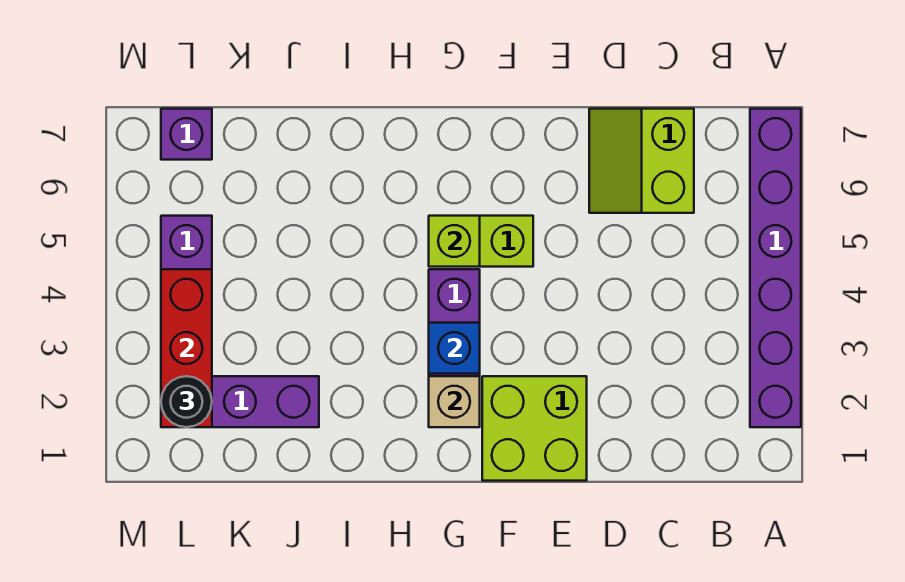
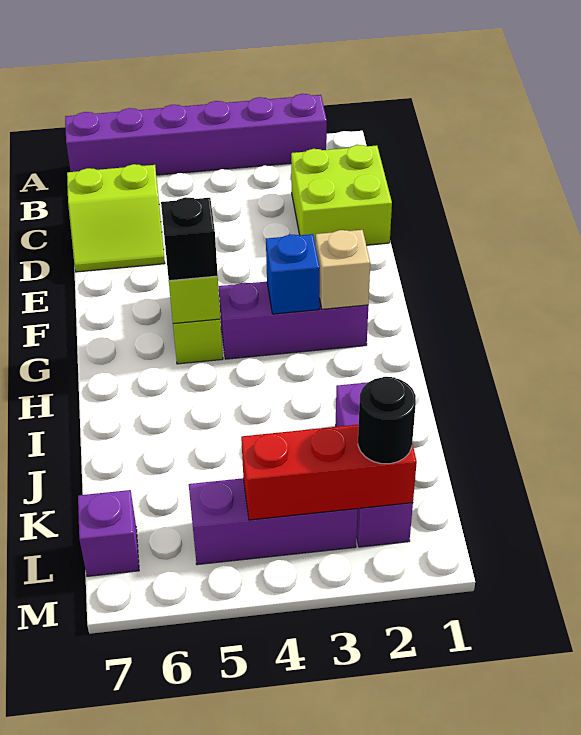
lime 2x2 brick [482,376,587,481] -> lime 2x2 brick moved to [291,145,392,245]
none -> black 1x1 brick [161,197,218,281]

